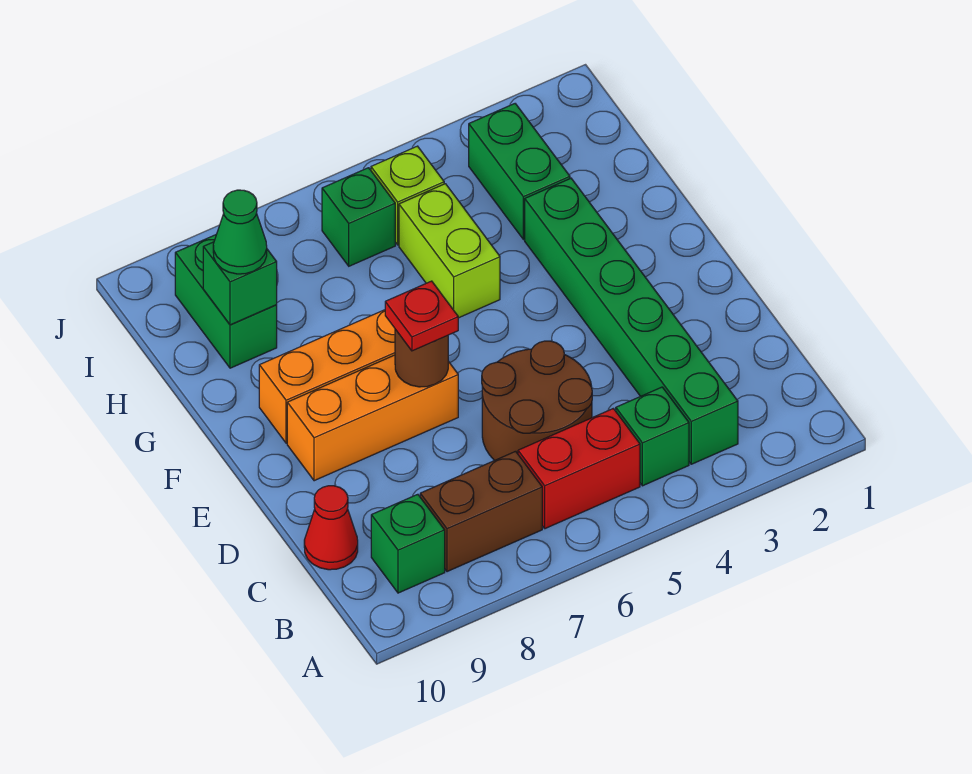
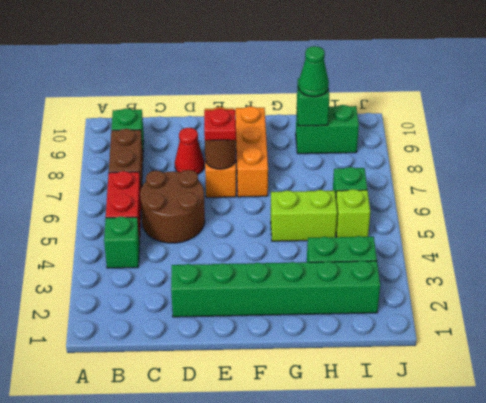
green 1x6 brick [525,178,738,464] -> green 1x6 brick moved to [171,261,380,317]
red 1x1 cone [304,486,358,570] -> red 1x1 cone moved to [175,128,204,175]

